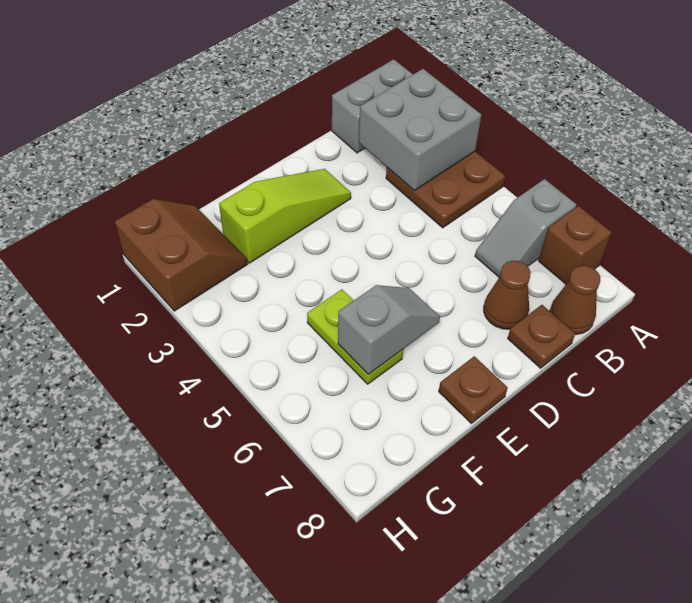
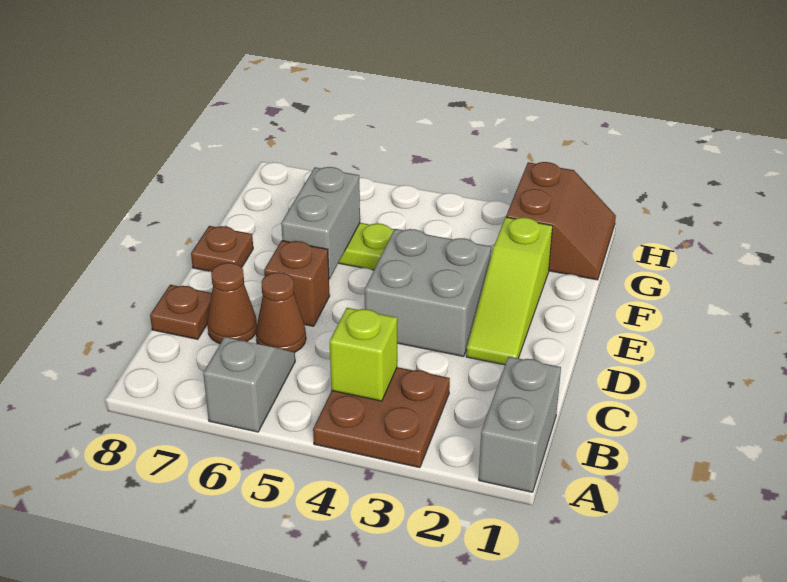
grey 2x2 brick [359,69,481,190] -> grey 2x2 brick moved to [365,229,491,357]
brown 1x1 brick [539,206,612,284] -> brown 1x1 brick moved to [264,241,330,326]
none -> lime 1x1 brick [330,308,397,401]
brown 1x1 cone [550,266,600,335] -> brown 1x1 cone moved to [256,272,306,353]
grey 1x2 slope [338,285,440,374] -> grey 1x2 brick [281,167,360,279]
brown 2x2 slope [115,199,247,311] -> brown 2x2 slope turned to [506,162,616,280]

